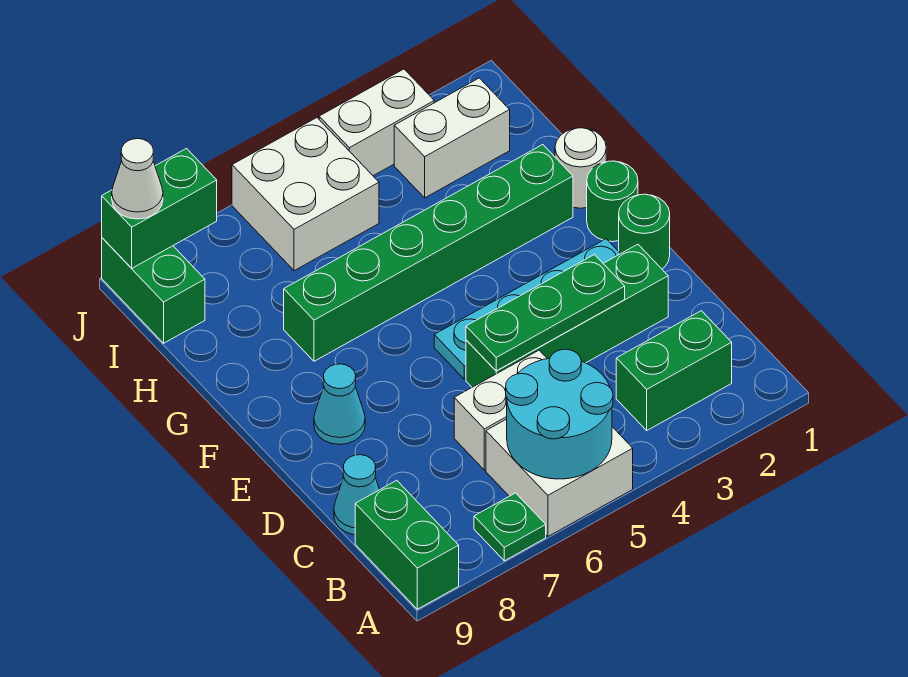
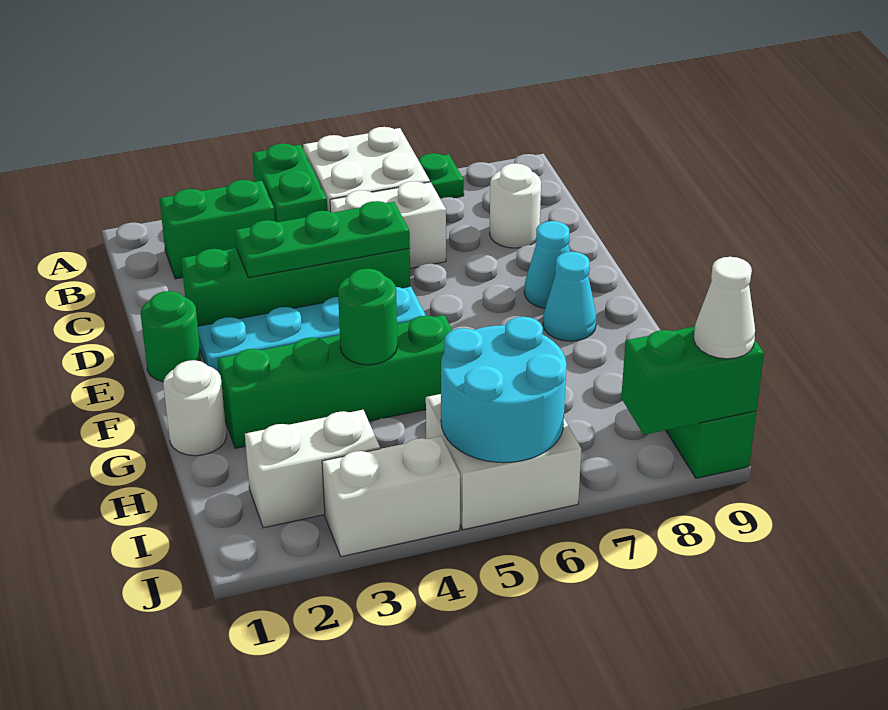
cyan 2x2 round brick [506,349,613,479] -> cyan 2x2 round brick moved to [441,317,567,463]
green 1x2 brick [355,480,459,609] -> green 1x2 brick moved to [253,144,327,222]
none -> white 1x1 round brick [490,163,541,248]
cyan 1x1 cone [334,455,379,535] -> cyan 1x1 cone moved to [543,252,596,341]
green 1x1 round brick [587,161,638,242] -> green 1x1 round brick moved to [338,269,397,365]
green 1x6 brick [284,145,573,361] -> green 1x4 brick [218,315,452,448]

